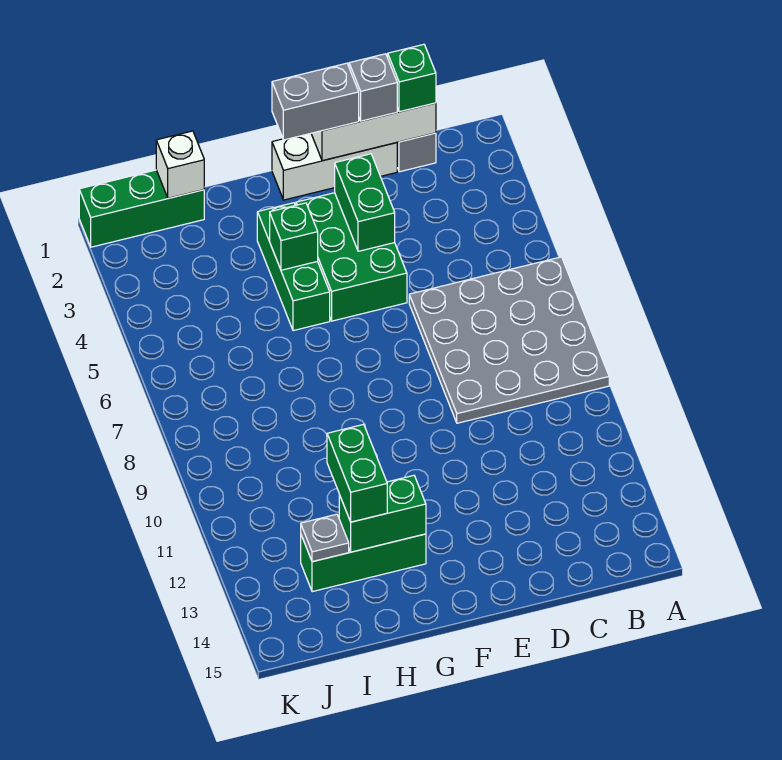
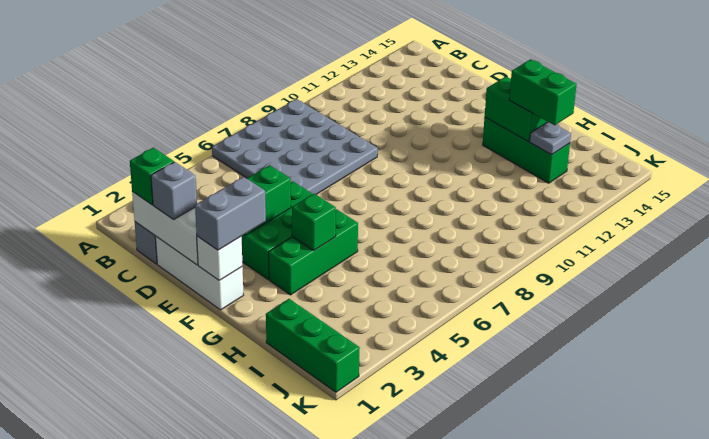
grey 1x2 brick [272,63,359,140] -> grey 1x2 brick turned to [195,176,266,250]
green 1x2 brick [327,424,387,522] -> green 1x2 brick turned to [509,59,577,125]
white 1x1 brick [156,131,204,198] -> white 1x1 brick moved to [197,236,243,280]

